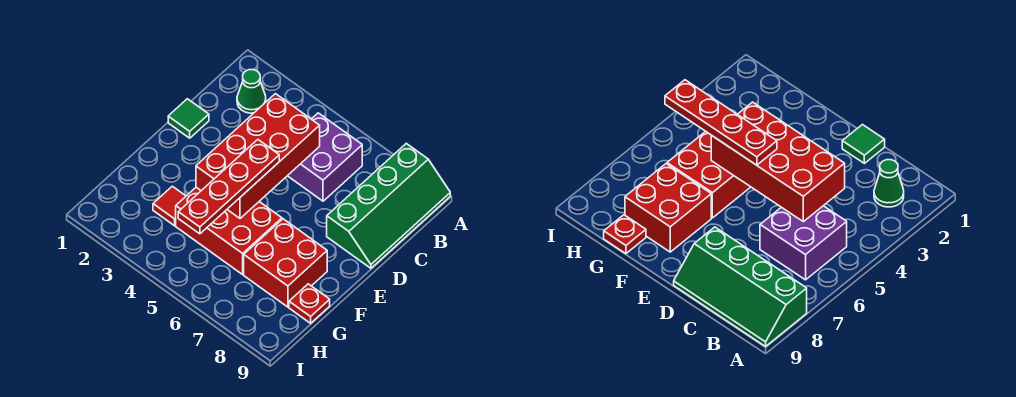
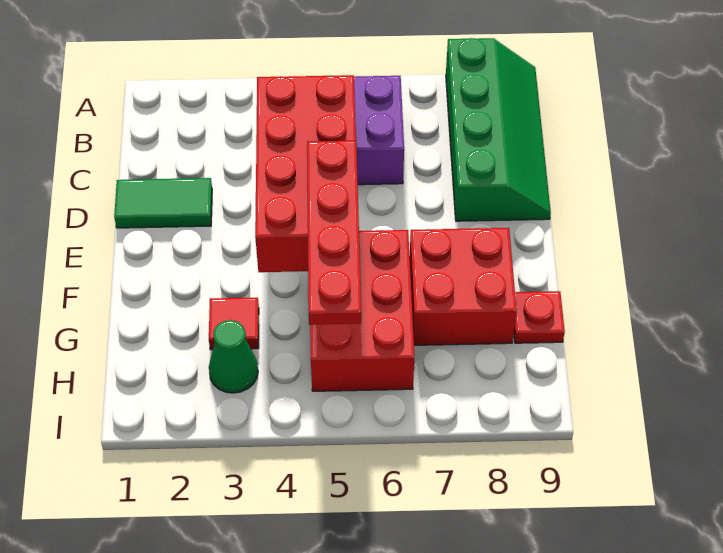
green 1x1 cone [237,70,266,113] -> green 1x1 cone moved to [209,320,258,393]
green 1x1 tile [168,99,209,138] -> green 1x2 tile [114,178,212,228]
red 2x3 brick [176,187,282,274] -> red 2x3 brick turned to [310,230,414,391]

